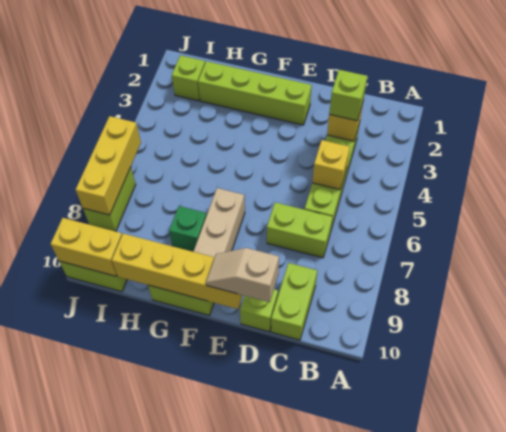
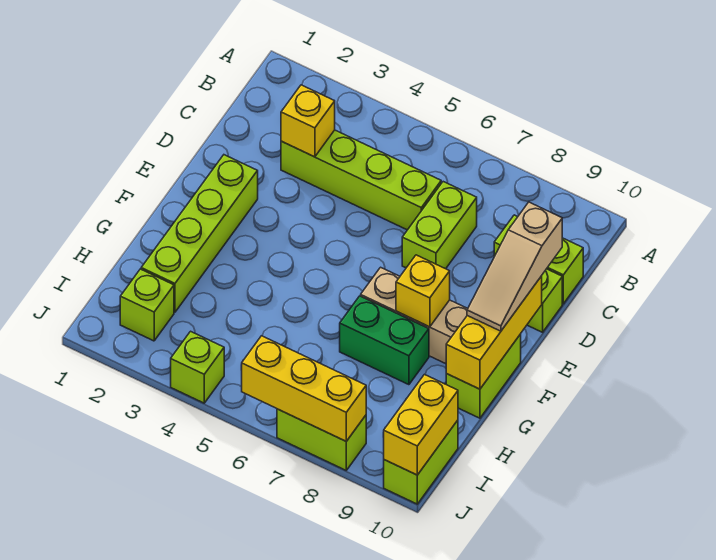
lime 1x1 brick [329,70,367,121] -> lime 1x1 brick moved to [171,331,224,403]
yellow 1x1 brick [312,140,350,190] -> yellow 1x1 brick moved to [396,255,450,327]
tan 1x2 slope [206,248,279,302] -> tan 1x3 slope [467,202,562,331]
yellow 1x4 brick [112,234,243,309] -> yellow 1x3 brick [446,276,542,389]
green 1x1 brick [169,206,207,252] -> green 1x2 brick [340,296,429,385]

